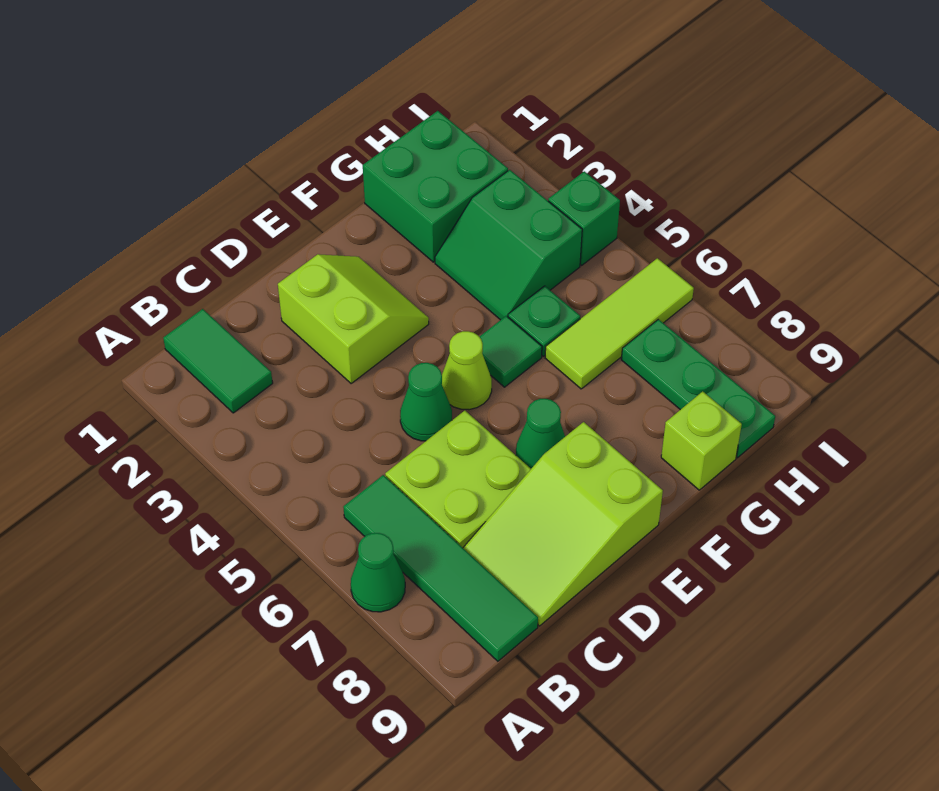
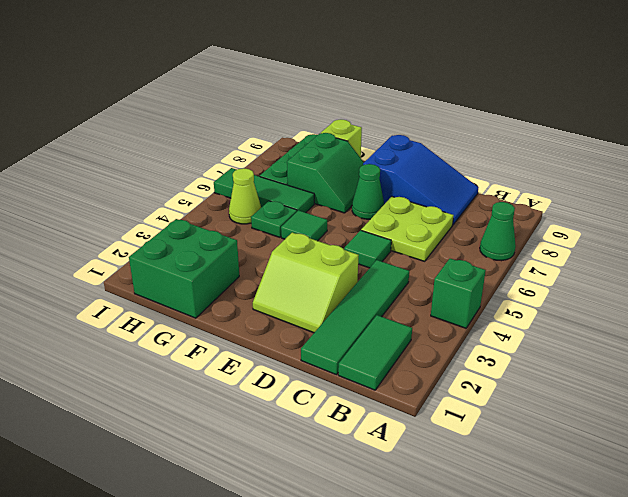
green 1x4 tile [343,475,538,661] -> green 1x4 tile moved to [301,260,409,375]
lime 2x3 slope [463,422,663,626] -> blue 2x3 slope [363,135,478,225]
lime 2x2 slope [278,254,429,384] -> lime 2x2 slope turned to [253,233,359,333]
green 1x1 cone [400,363,452,441] -> green 1x1 tile [344,230,391,268]
lime 1x1 cone [442,331,492,410] -> lime 1x1 cone moved to [229,168,261,224]
green 2x2 slope [435,170,582,320] -> green 2x2 slope moved to [287,133,364,213]
lime 1x3 tile [545,258,694,389] -> green 1x3 tile [214,168,314,213]
green 1x1 brick [548,171,620,265] -> green 1x1 brick moved to [431,259,486,328]

